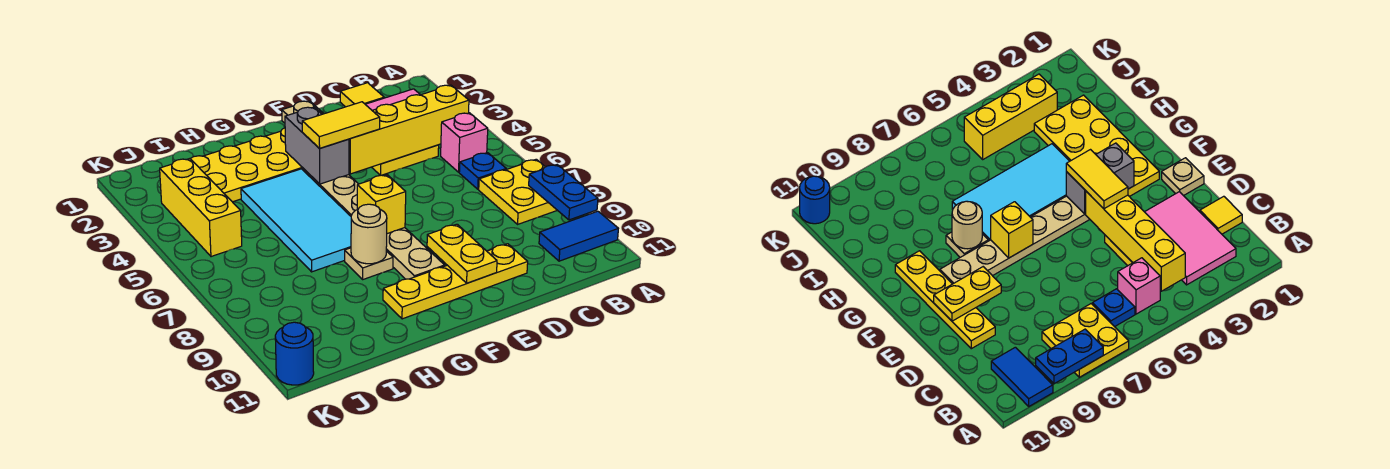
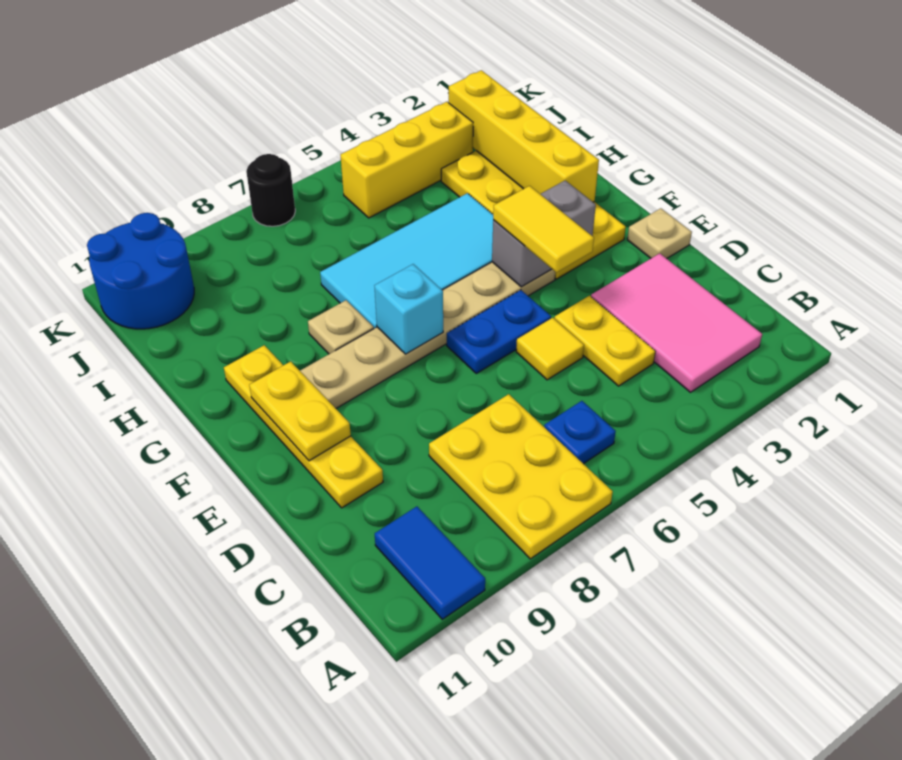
yellow 2x2 plate [479,159,557,224] -> yellow 2x3 plate [429,394,613,559]
blue 1x2 plate [529,165,598,220] -> blue 1x2 plate moved to [447,290,551,373]
yellow 1x4 brick [349,85,469,174] -> yellow 1x4 brick moved to [449,70,599,202]
pink 1x1 brick [441,113,488,172] -> none
yellow 1x1 tile [340,83,384,107] -> yellow 1x1 tile moved to [516,318,584,380]
yellow 1x2 plate [427,224,497,283] -> yellow 1x2 plate turned to [249,361,351,461]
yellow 1x1 brick [357,175,406,234] -> cyan 1x1 brick [375,264,443,354]
tan 1x1 round brick [351,204,387,264] -> none
none -> black 1x1 round brick [246,154,295,226]
blue 1x1 round brick [275,322,314,385] -> blue 2x2 round brick [87,213,194,329]

